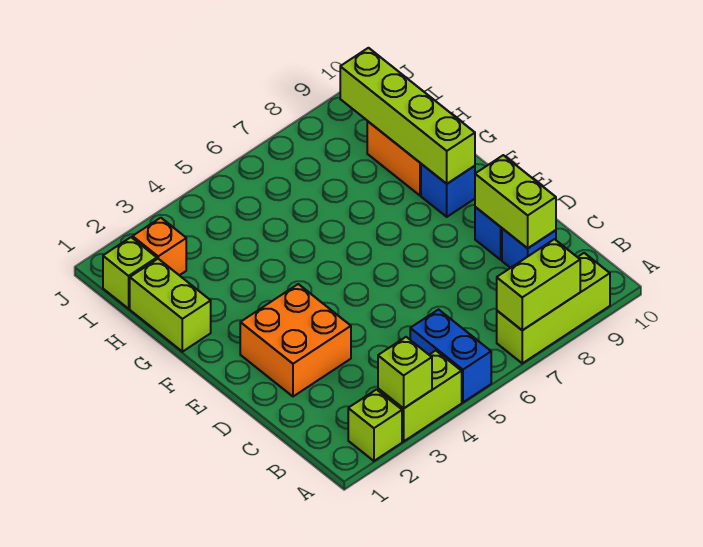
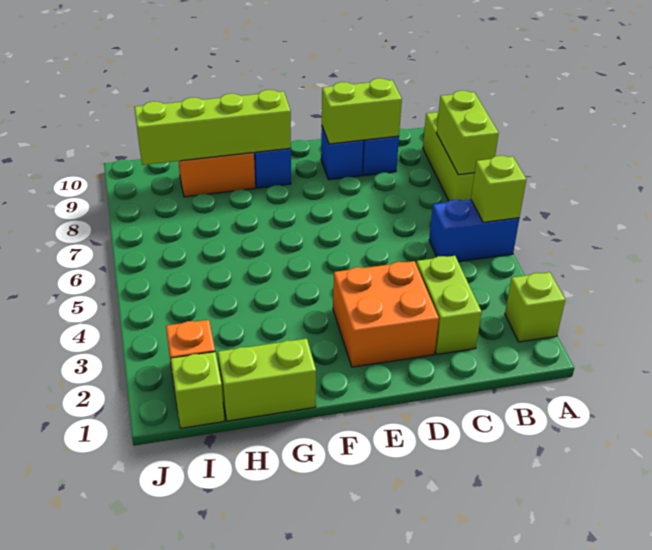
lime 1x2 brick [378,351,462,441] -> lime 1x2 brick moved to [416,256,482,354]
lime 1x1 brick [378,337,432,408] -> lime 1x1 brick moved to [471,156,526,222]

